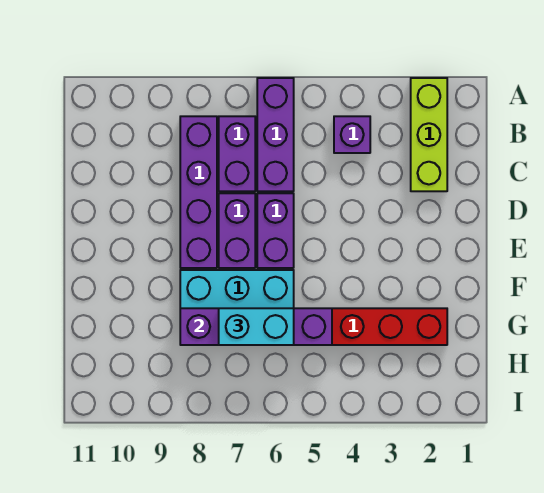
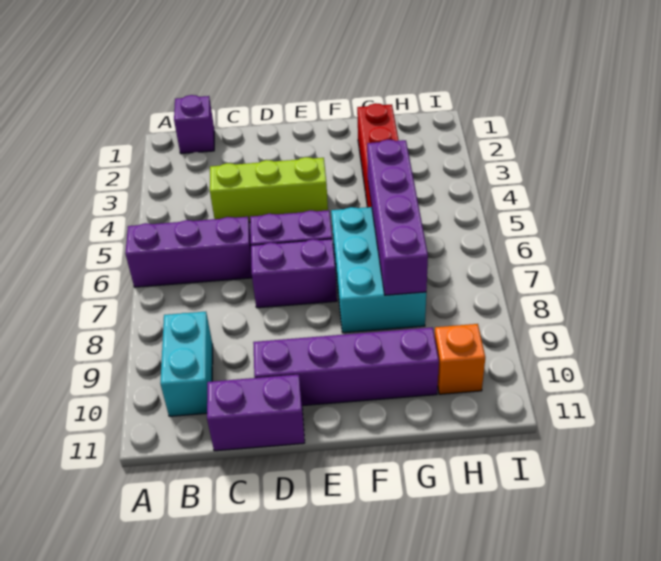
lime 1x3 brick [411,78,447,191] -> lime 1x3 brick moved to [210,157,328,222]
purple 1x1 brick [334,116,370,153] -> purple 1x1 brick moved to [174,95,214,154]
purple 1x2 brick [219,116,255,191] -> purple 1x2 brick moved to [207,374,305,451]
purple 1x4 brick [180,116,217,268] -> purple 1x4 brick moved to [253,327,439,406]
cyan 1x2 brick [219,308,294,345] -> cyan 1x2 brick moved to [160,312,213,416]
none -> orange 1x1 brick [434,324,485,394]

